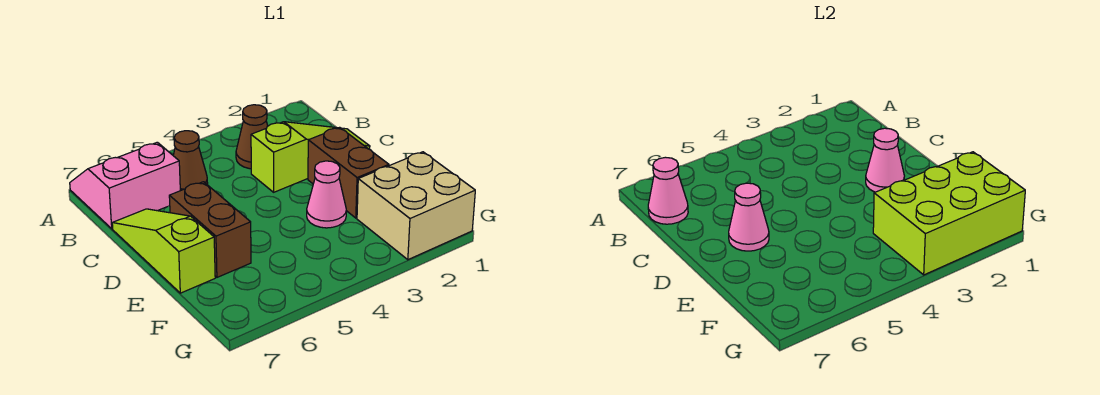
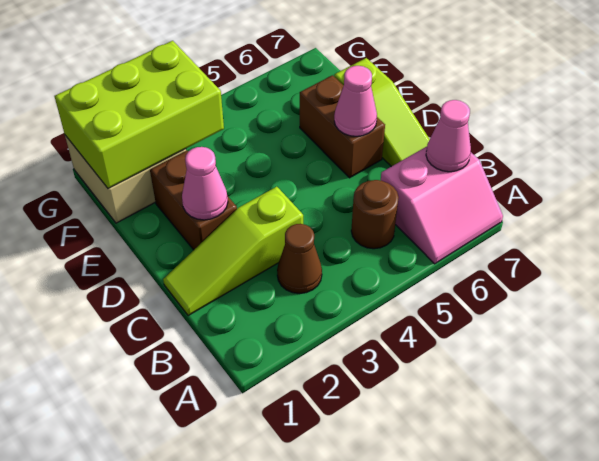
brown 1x1 cone [173,131,208,191] -> brown 1x1 round brick [351,180,399,249]
pink 1x1 cone [307,161,346,228] -> none

